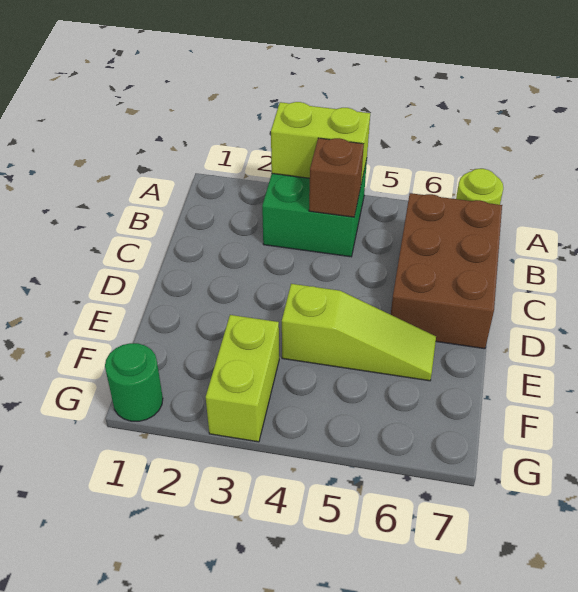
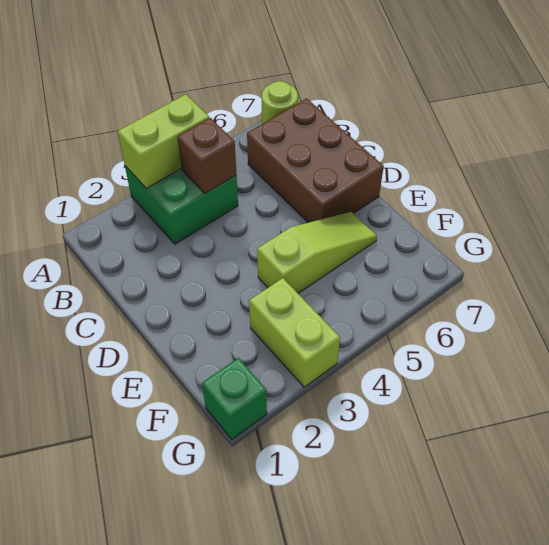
green 1x1 round brick [105,343,163,421] -> green 1x1 brick [202,358,267,440]

